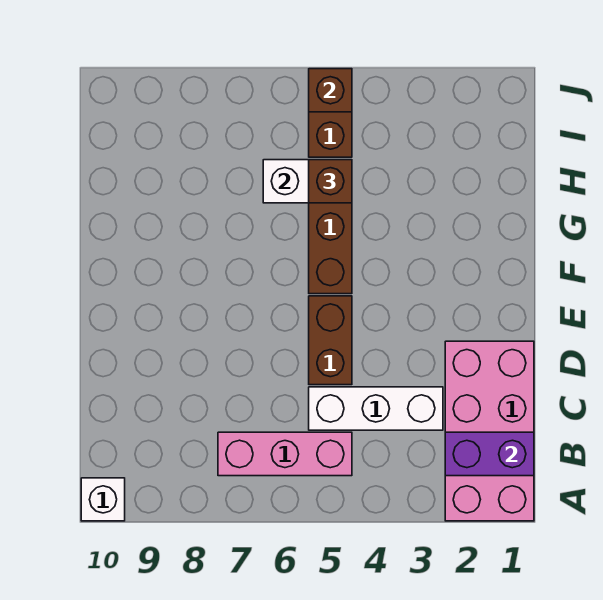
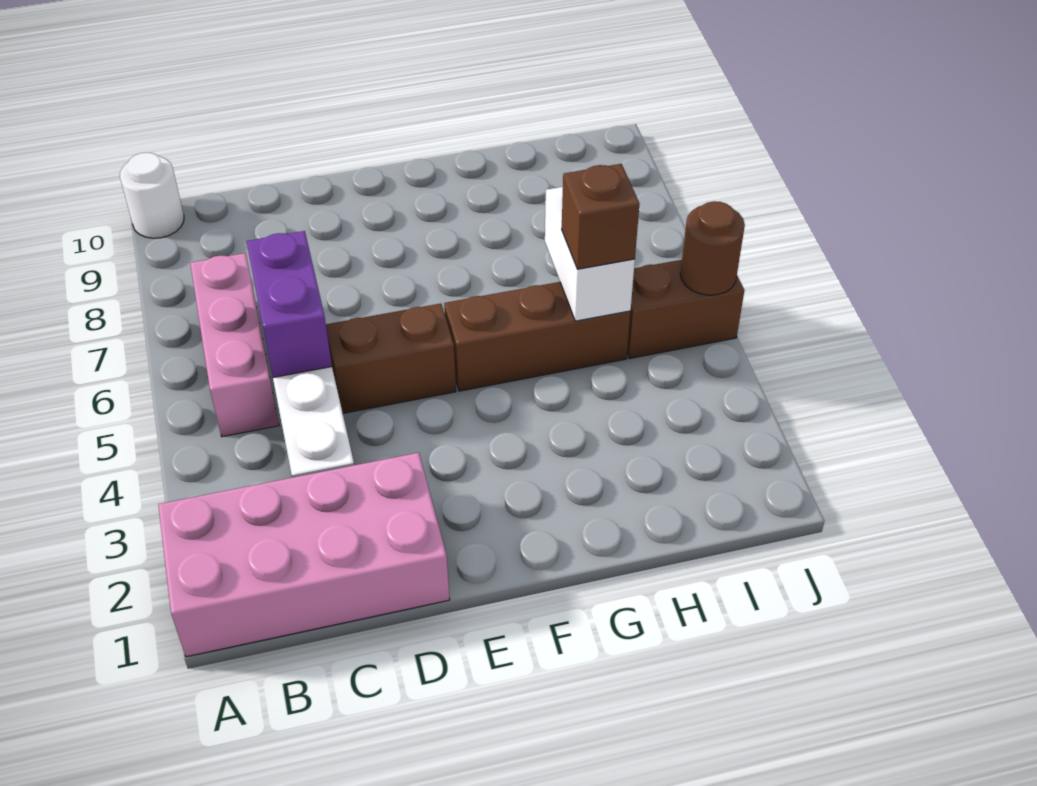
white 1x1 brick [81,478,125,521] -> white 1x1 round brick [120,153,184,238]
purple 1x2 brick [445,432,534,476] -> purple 1x2 brick moved to [247,231,332,377]
brown 1x1 brick [309,69,352,112] -> brown 1x1 round brick [680,201,745,295]

